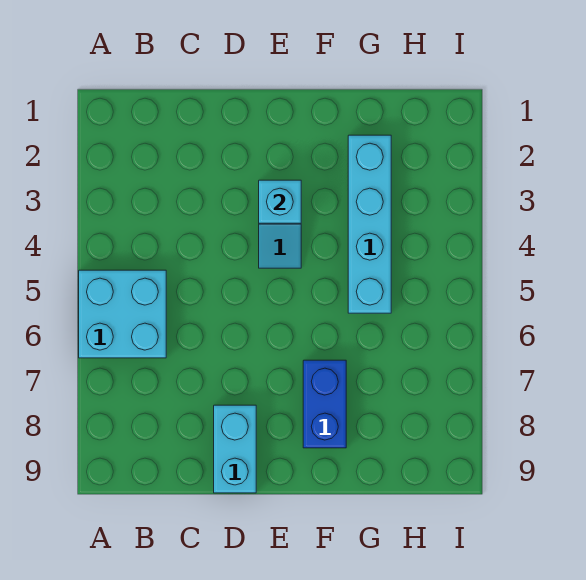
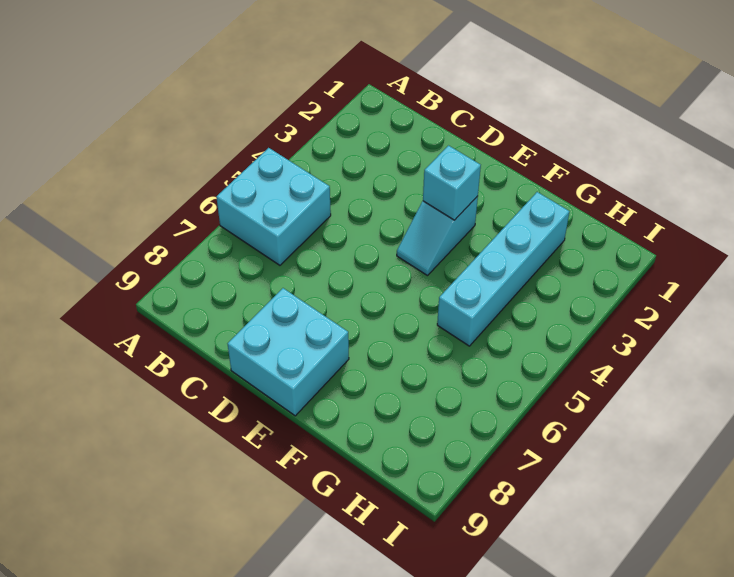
cyan 1x2 brick [214,405,256,493] -> cyan 2x2 brick [228,288,349,416]
blue 1x2 brick [303,360,346,448] -> none

